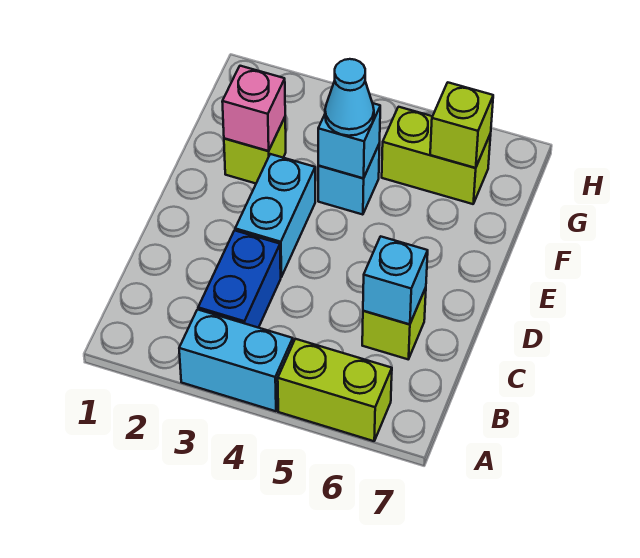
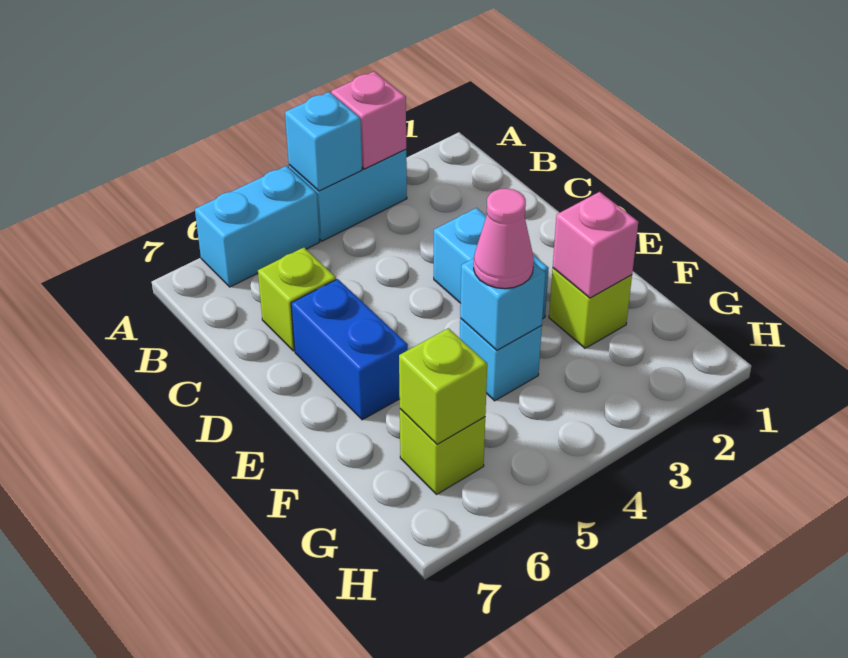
none -> pink 1x1 brick [331,72,406,169]
lime 1x2 brick [278,339,392,441] -> cyan 1x2 brick [195,166,320,287]
blue 1x2 brick [198,230,281,328] -> blue 1x2 brick moved to [291,279,408,420]
cyan 1x1 brick [363,236,428,324] -> cyan 1x1 brick moved to [285,92,362,191]
cyan 1x1 cone [325,59,374,136] -> pink 1x1 cone [474,188,534,289]
lime 1x2 brick [382,107,491,204] -> lime 1x1 brick [400,409,485,494]

